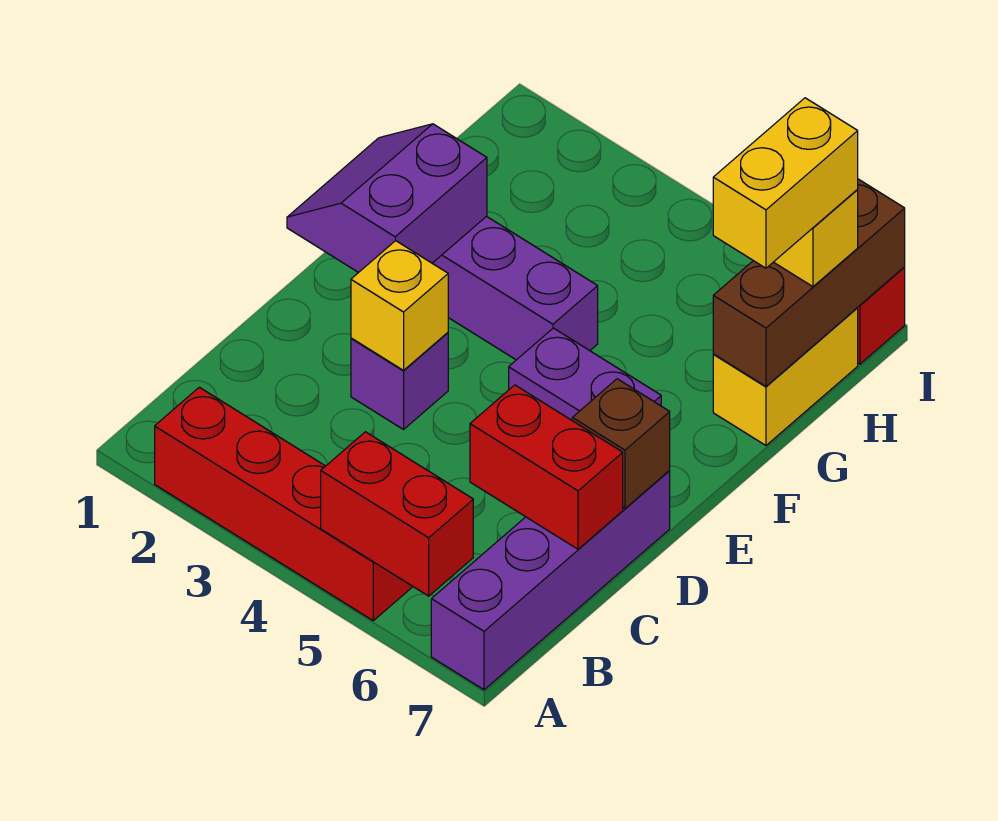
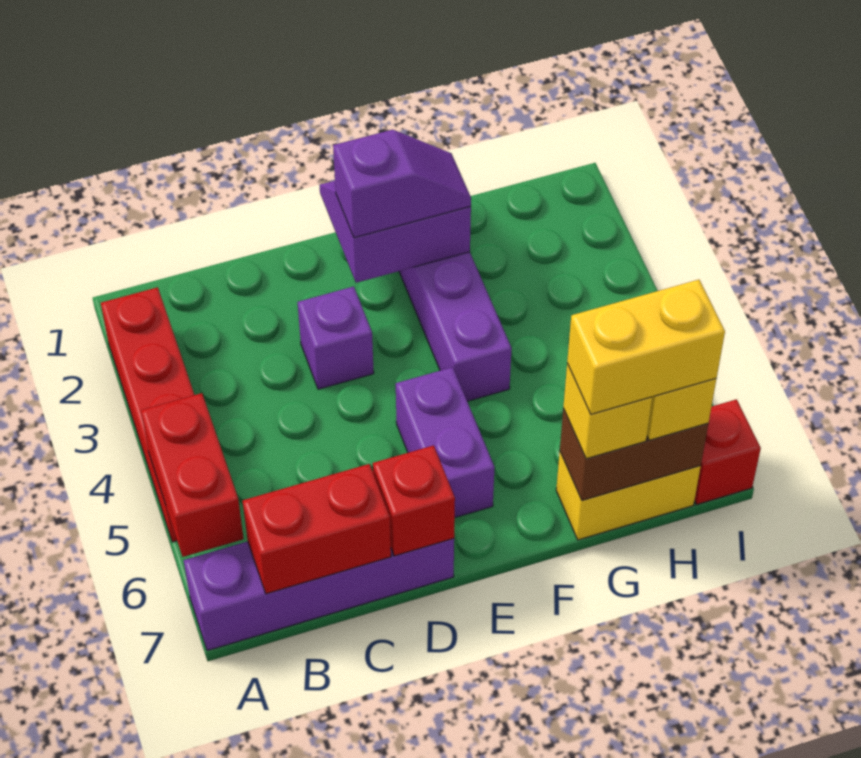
red 1x2 brick [470,385,623,549] -> red 1x2 brick turned to [243,464,391,594]
yellow 1x1 brick [351,241,448,370] -> yellow 1x1 brick moved to [563,364,652,459]
brown 1x1 brick [572,379,670,508] -> red 1x1 brick [373,445,455,556]
none -> purple 1x2 slope [333,130,471,238]
brown 1x3 brick [713,179,905,386] -> brown 1x2 brick [560,409,708,501]

